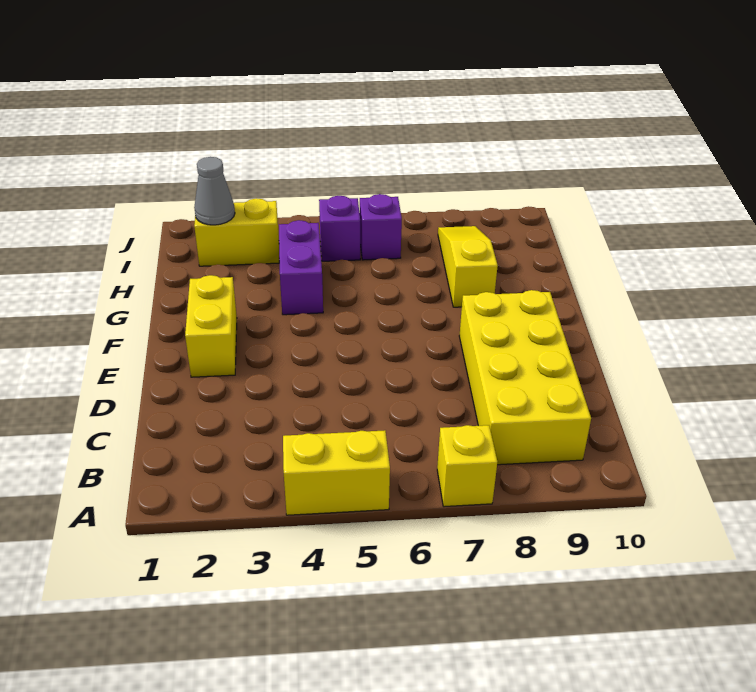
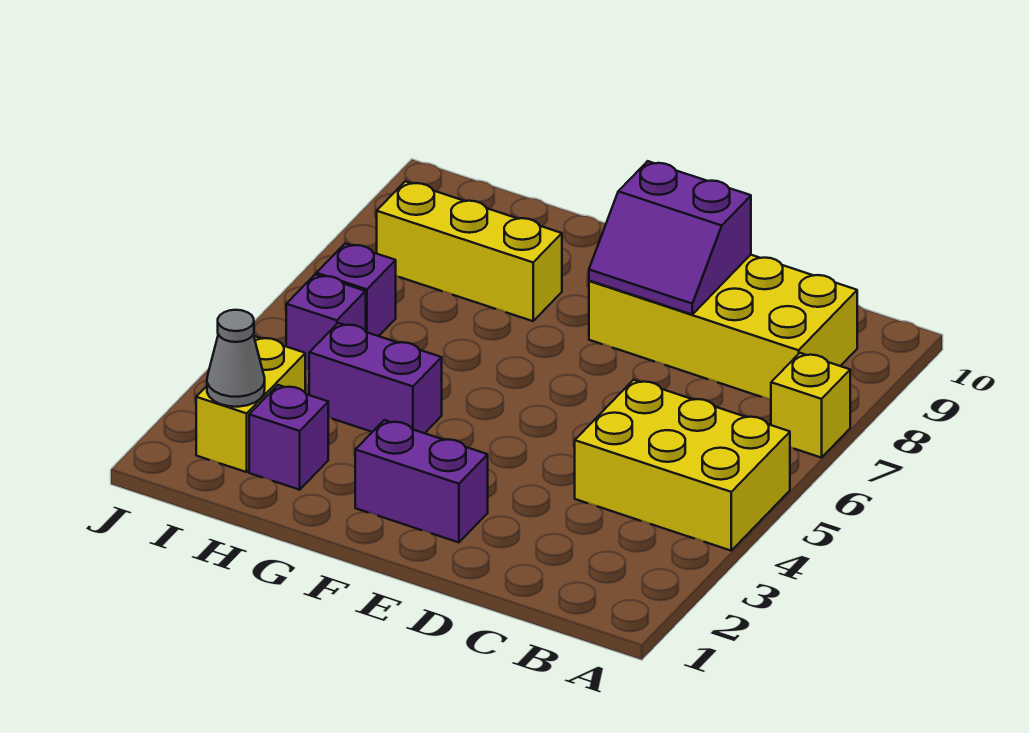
yellow 1x2 brick [283,430,390,515] -> yellow 2x3 brick [575,380,790,551]
none -> purple 2x2 slope [589,161,751,314]
yellow 1x2 brick [185,275,237,377] -> purple 1x2 brick [355,420,488,542]
yellow 1x3 slope [438,226,498,307] -> yellow 1x3 brick [377,181,562,321]
none -> purple 1x1 brick [249,385,328,490]

